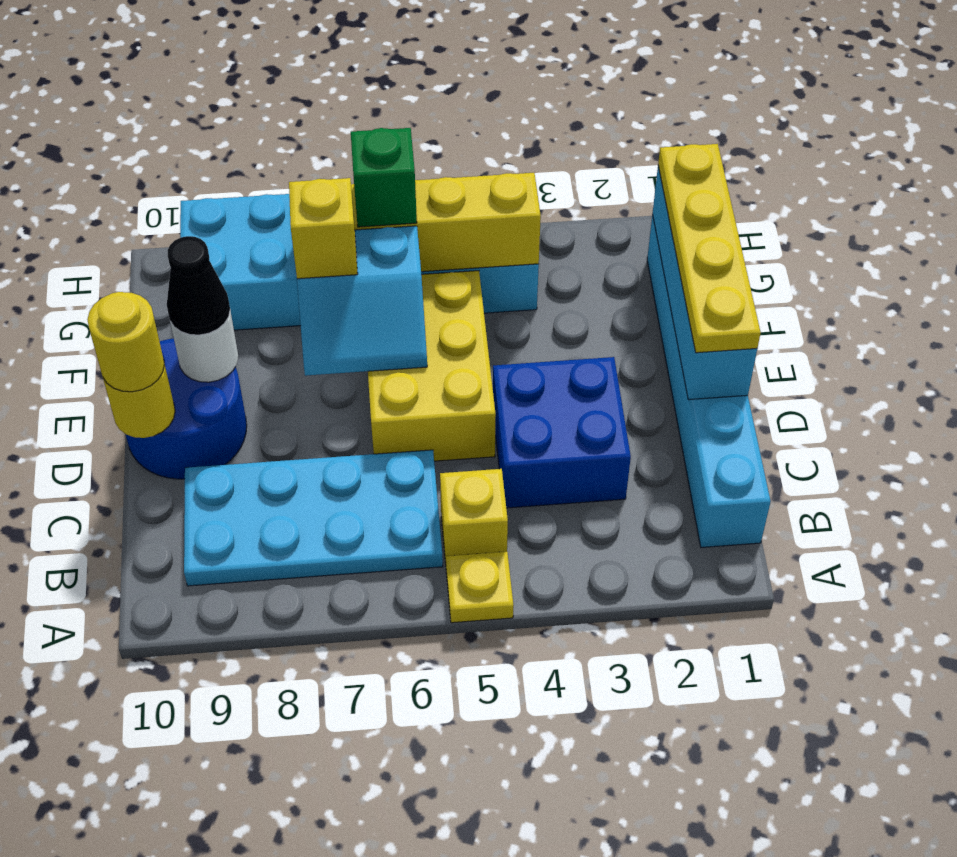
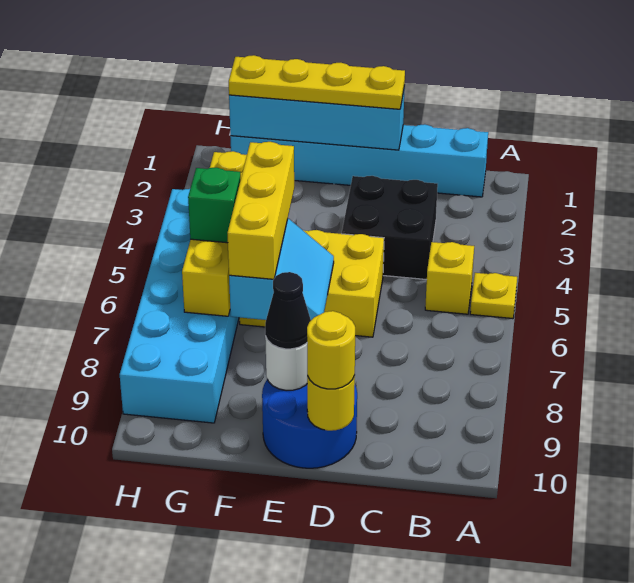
cyan 2x4 plate [184,450,443,586] -> none
blue 2x2 brick [493,357,631,508] -> black 2x2 brick [342,176,438,280]
yellow 1x1 brick [289,178,358,279] -> yellow 1x3 brick [228,142,294,280]

